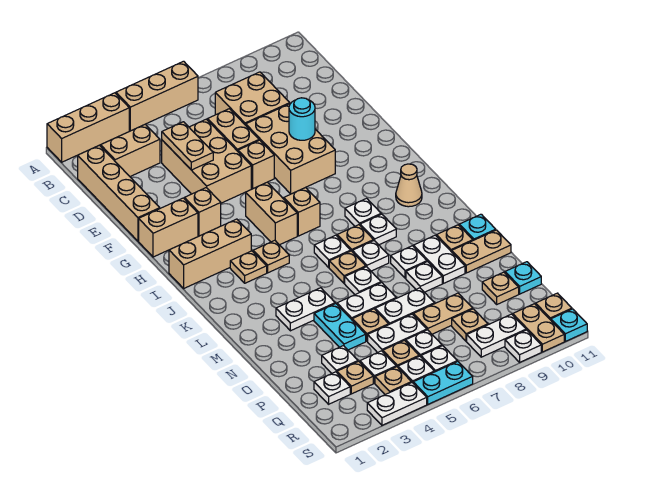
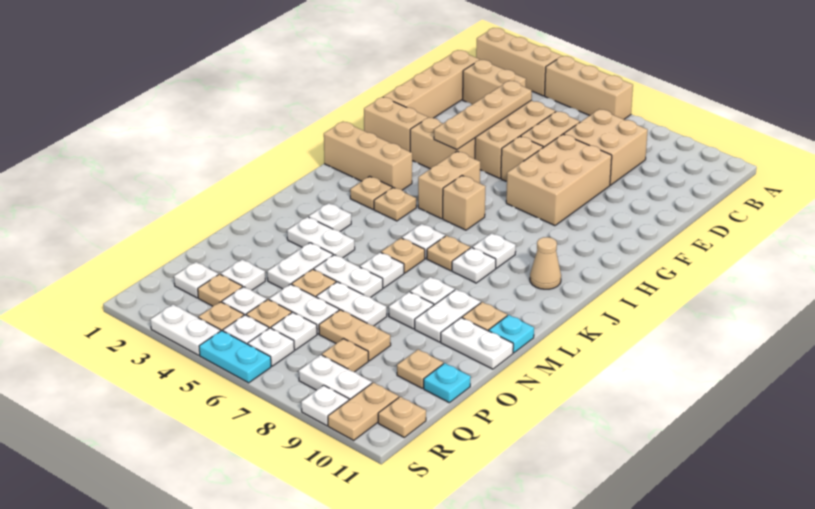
tan 1x2 plate [162,122,213,170] -> tan 1x4 plate [434,81,532,150]
cyan 1x1 round brick [289,98,315,140] -> none
tan 1x1 brick [184,188,221,236] -> tan 1x2 brick [410,117,475,169]
white 1x1 plate [352,241,389,271] -> white 1x1 plate moved to [309,203,351,231]
cyan 1x2 plate [314,303,366,350] -> white 1x2 plate [267,243,333,289]
tan 1x2 plate [452,230,511,273] -> white 1x2 plate [441,318,513,369]
cyan 1x1 plate [551,309,587,341] -> none

